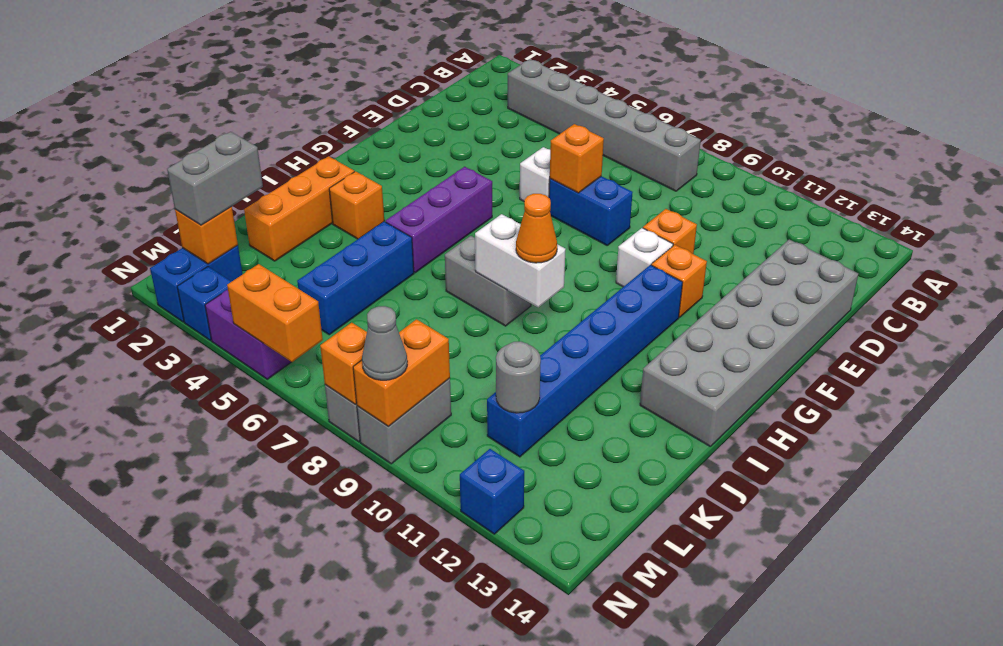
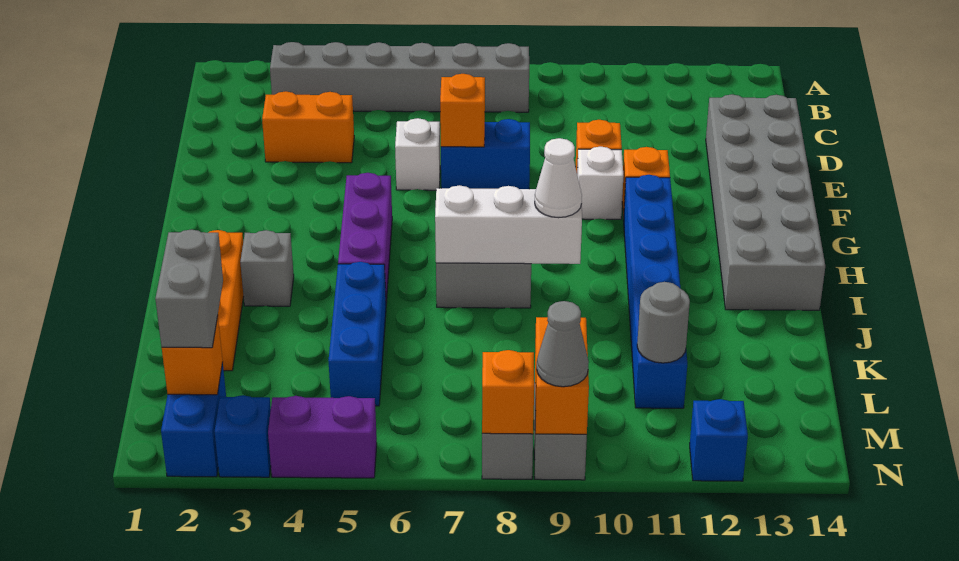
orange 1x1 brick [329,171,384,239] -> grey 1x1 brick [240,230,294,306]
white 1x2 brick [475,214,566,307] -> white 1x3 brick [435,185,582,264]
orange 1x1 cone [516,194,557,263] -> white 1x1 cone [535,138,582,218]
orange 1x2 brick [227,264,323,362] -> orange 1x2 brick moved to [262,91,354,163]

